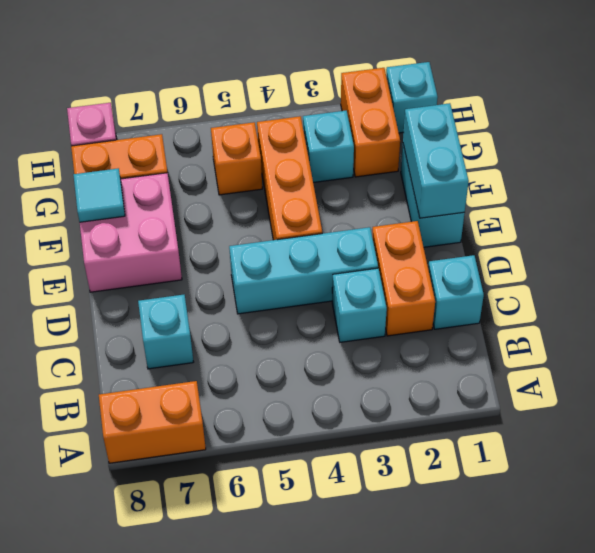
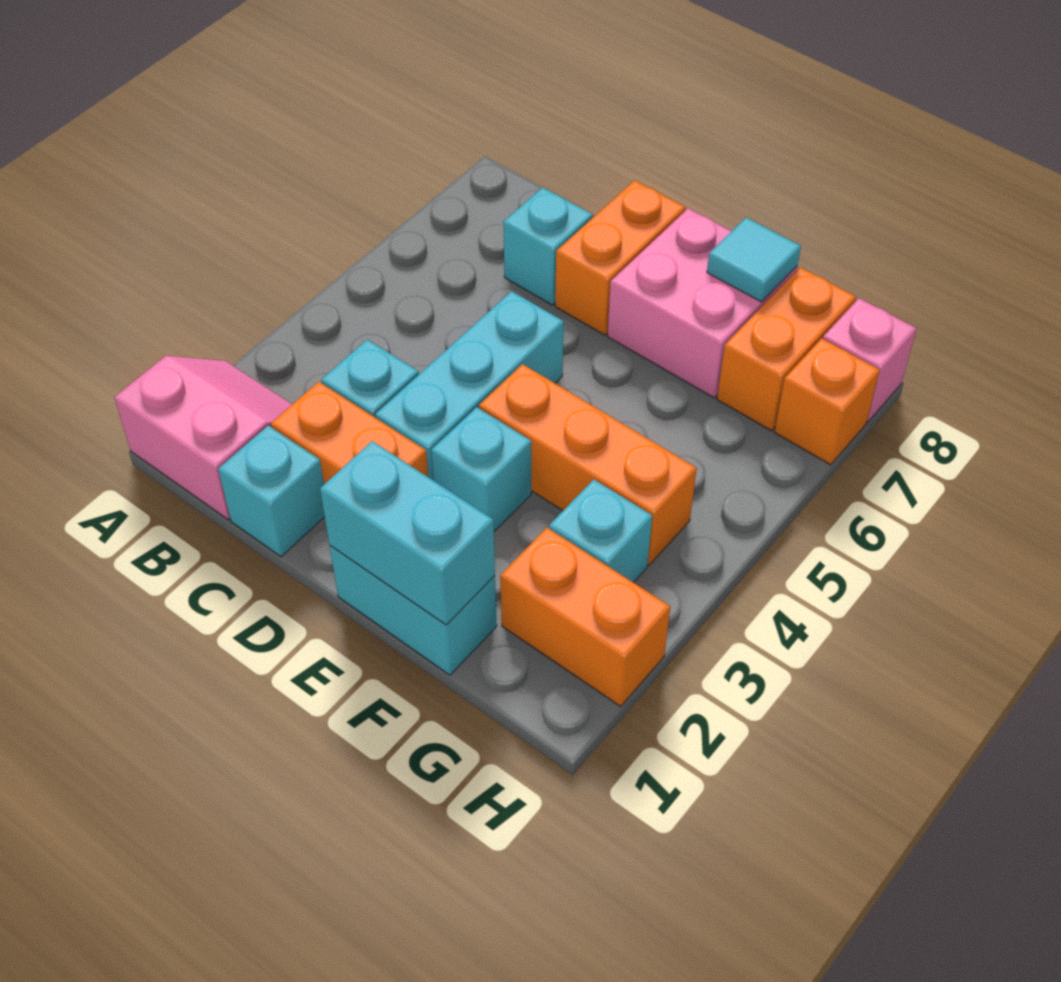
none -> pink 2x2 slope [114,356,292,520]
orange 1x2 brick [99,381,206,463] -> orange 1x2 brick moved to [555,180,685,335]
orange 1x1 brick [211,122,262,195] -> orange 1x1 brick moved to [775,338,880,465]
cyan 1x1 brick [386,62,438,133] -> cyan 1x1 brick moved to [431,407,531,531]

